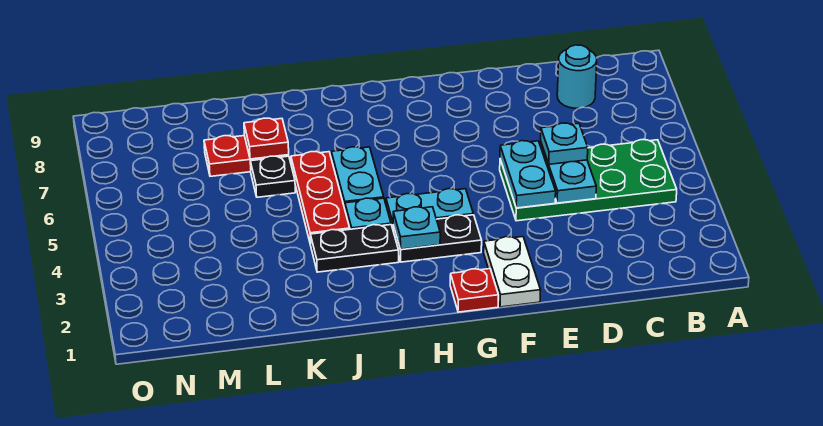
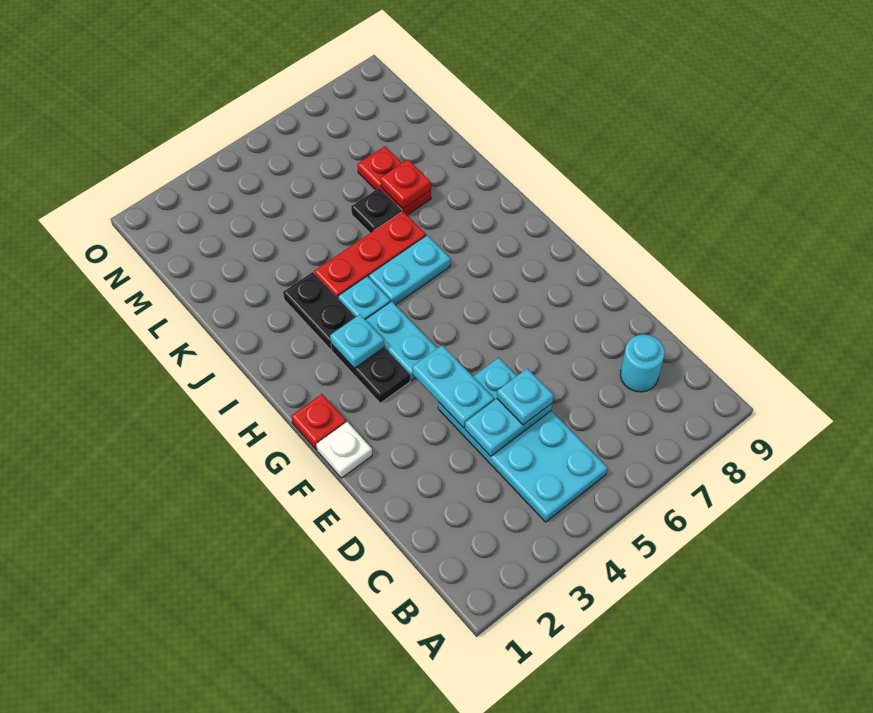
green 2x4 plate [500,140,677,221] -> cyan 2x4 plate [438,358,608,522]
cyan 1x2 plate [500,141,556,208] -> cyan 1x2 plate turned to [412,345,494,428]
white 1x2 plate [484,237,541,307] -> white 1x1 plate [316,422,372,478]

